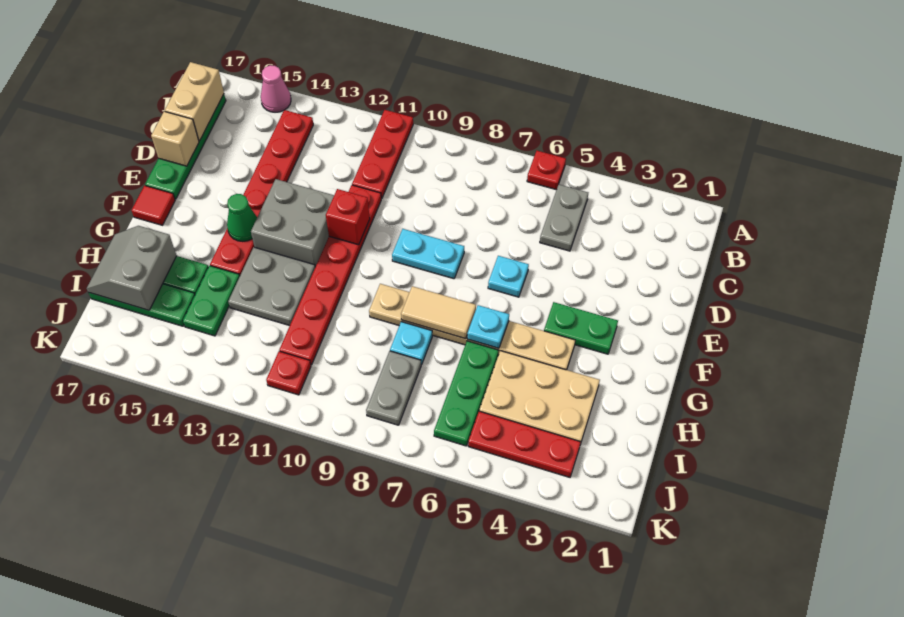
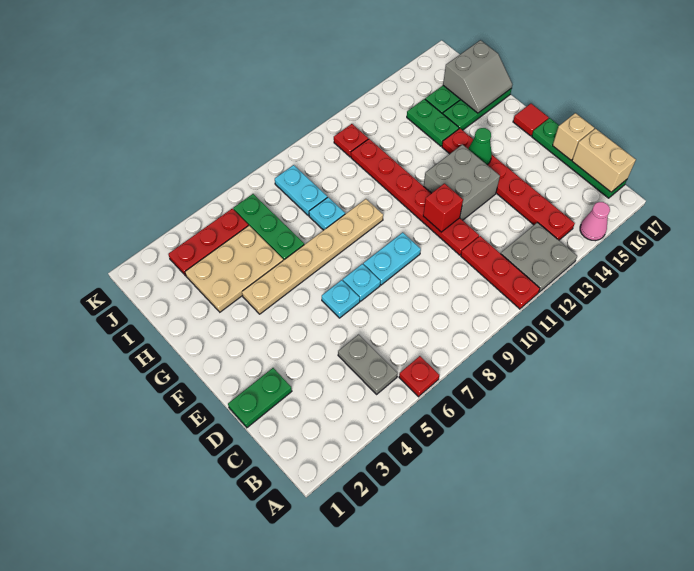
green 1x2 plate [544,302,618,354] -> green 1x2 plate moved to [228,368,292,428]
cyan 1x1 plate [467,305,509,348] -> cyan 1x1 plate moved to [343,264,380,301]
tan 1x2 tile [401,286,476,339] -> none
grey 2x2 plate [228,247,315,326] -> grey 2x2 plate moved to [501,222,577,292]
grey 2x2 slope [87,226,177,310] -> grey 2x2 slope turned to [443,40,512,113]
grey 1x2 plate [366,351,421,425] -> cyan 1x2 plate [275,165,327,216]

